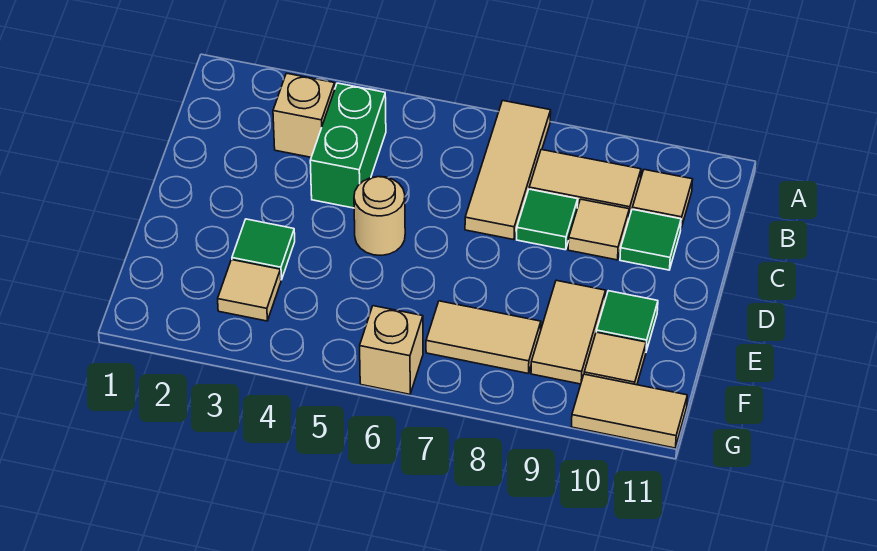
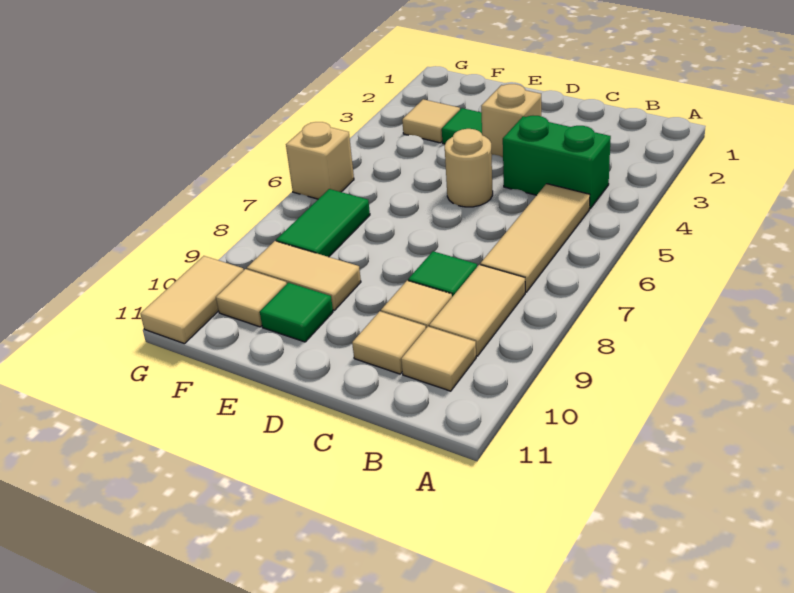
tan 1x3 tile [465,101,551,240] -> tan 1x3 tile turned to [480,184,590,292]
tan 1x1 brick [273,73,335,157] -> tan 1x1 brick moved to [481,84,541,157]
green 1x1 tile [620,209,681,270] -> tan 1x1 tile [352,311,426,374]
tan 1x2 tile [426,301,541,373] -> green 1x2 tile [276,189,370,257]

